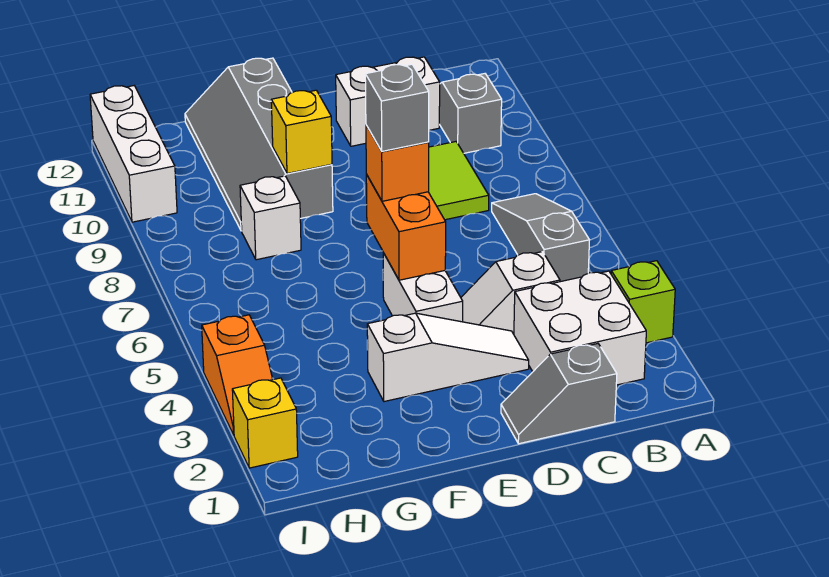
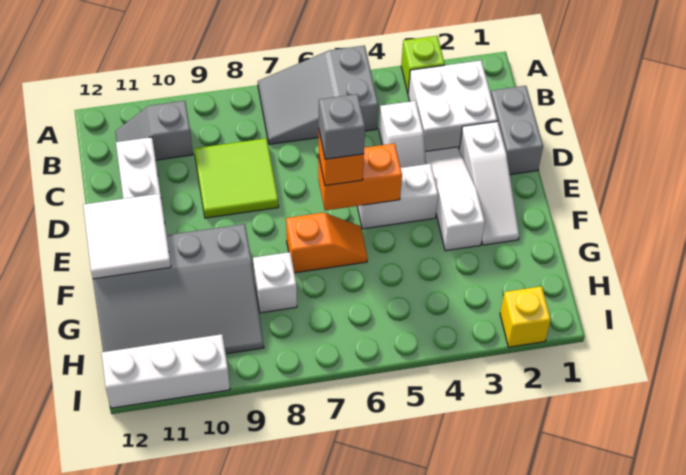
grey 1x3 slope [492,194,589,282] -> grey 2x3 slope [258,46,378,144]
grey 1x2 slope [501,344,617,444] -> grey 1x2 brick [491,86,543,175]
none -> white 1x3 slope [459,121,519,245]
none -> white 2x2 tile [83,194,171,279]
grey 2x4 slope [185,58,333,231] -> grey 3x4 slope [93,224,264,354]
yellow 1x1 brick [271,90,332,174] -> none
orange 1x2 slope [202,315,273,435] -> orange 1x2 slope moved to [286,213,368,273]

